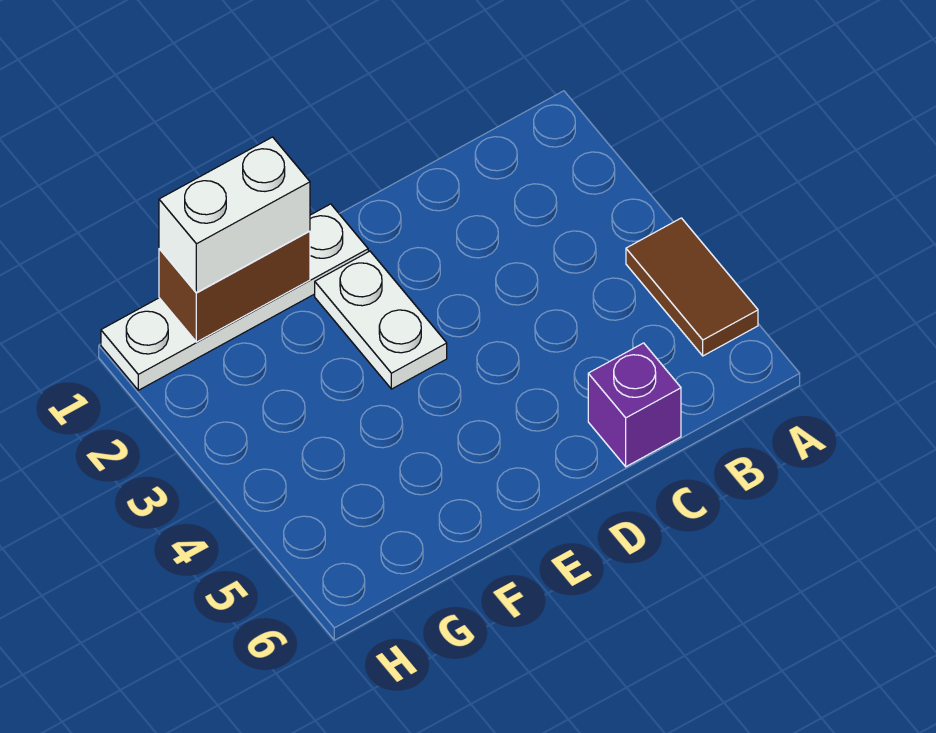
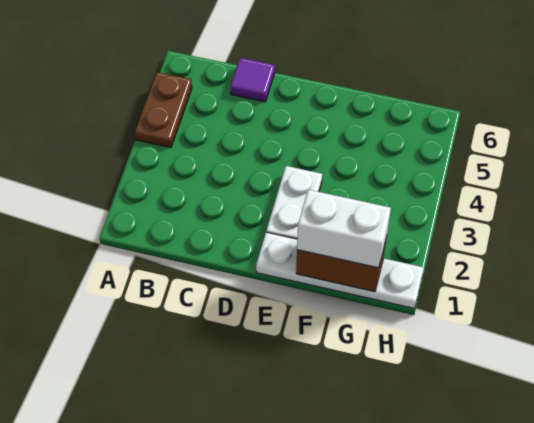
brown 1x2 tile [626,218,758,356] -> brown 1x2 plate [135,72,192,147]
purple 1x1 brick [588,343,681,467] -> purple 1x1 tile [230,58,275,102]

